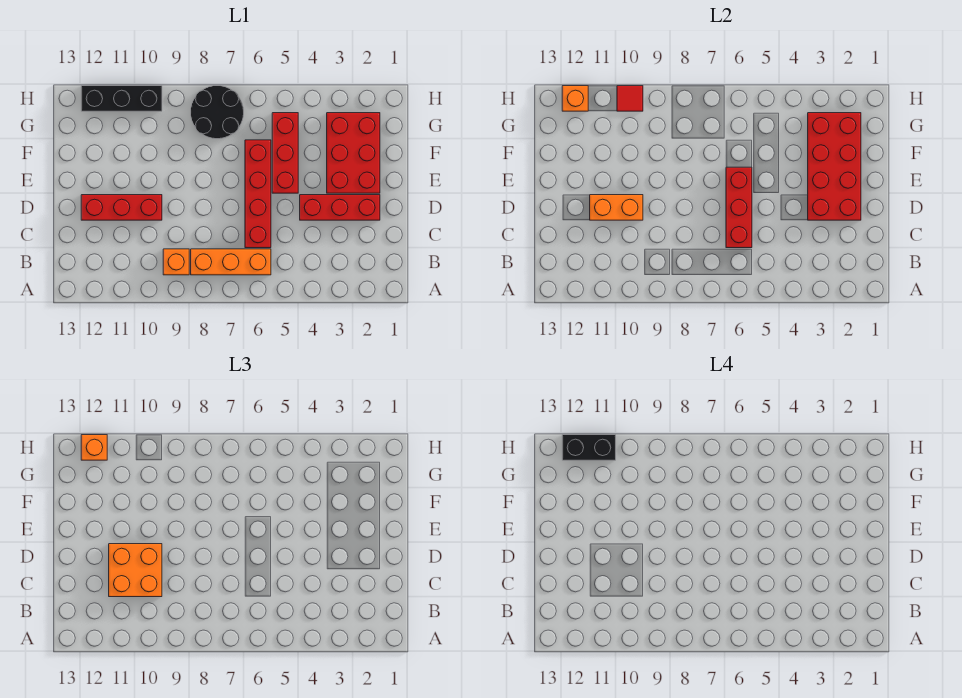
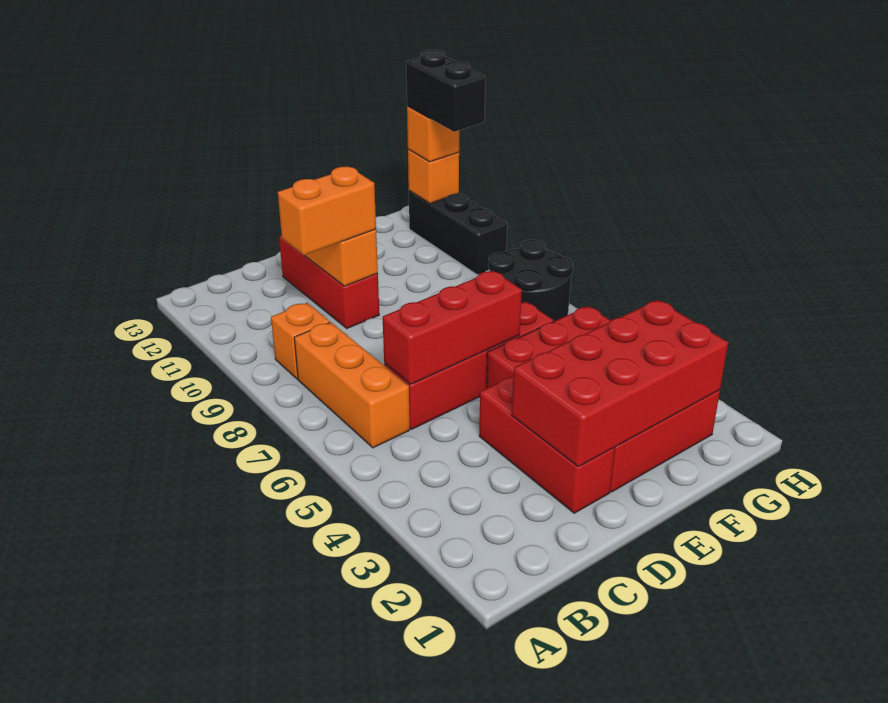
orange 2x2 brick [109,544,162,597] -> orange 1x2 brick [278,167,376,255]
red 1x1 tile [617,86,643,111] -> none

